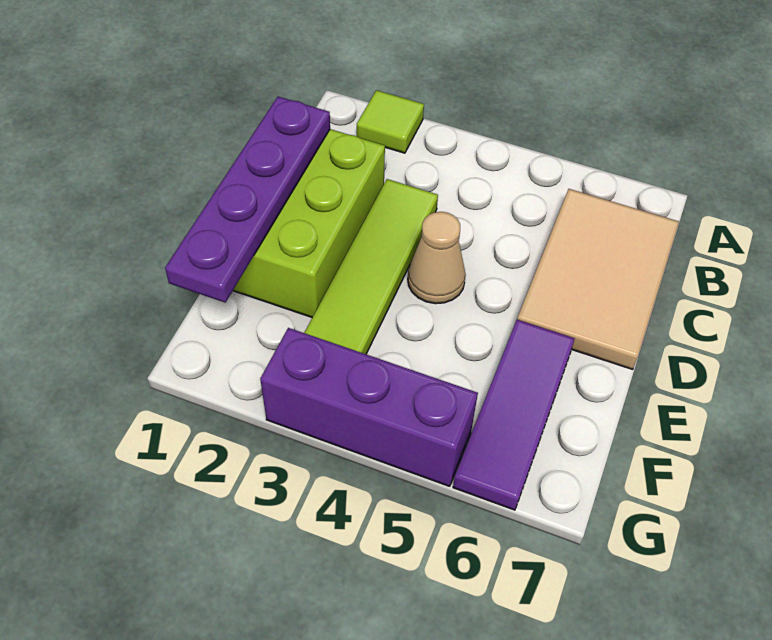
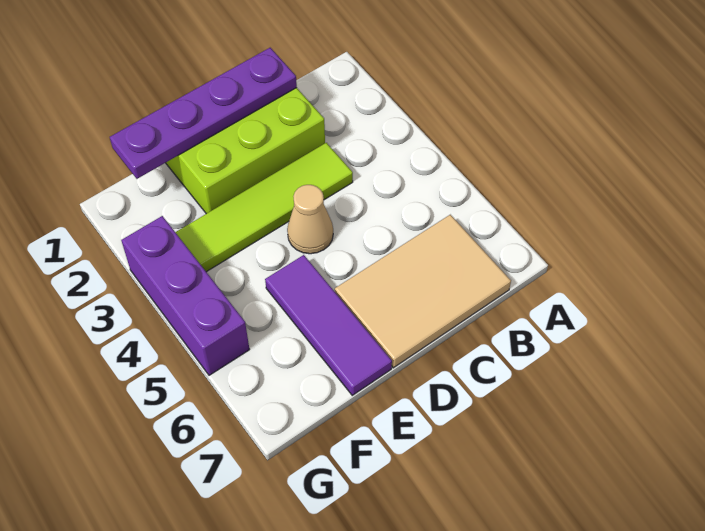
lime 1x1 tile [357,90,424,153] -> none
purple 1x3 tile [453,320,575,510] -> purple 1x3 tile turned to [265,255,392,395]

